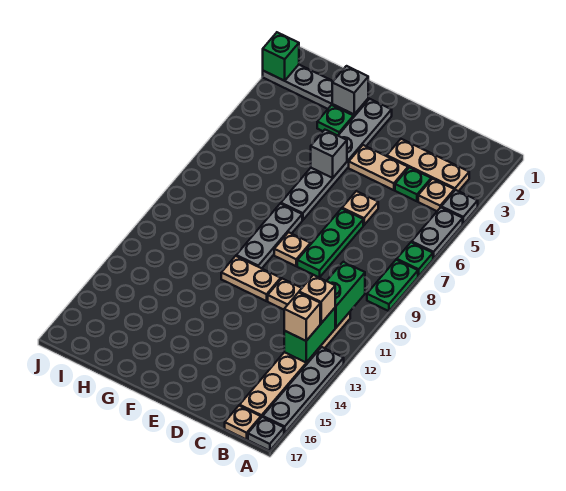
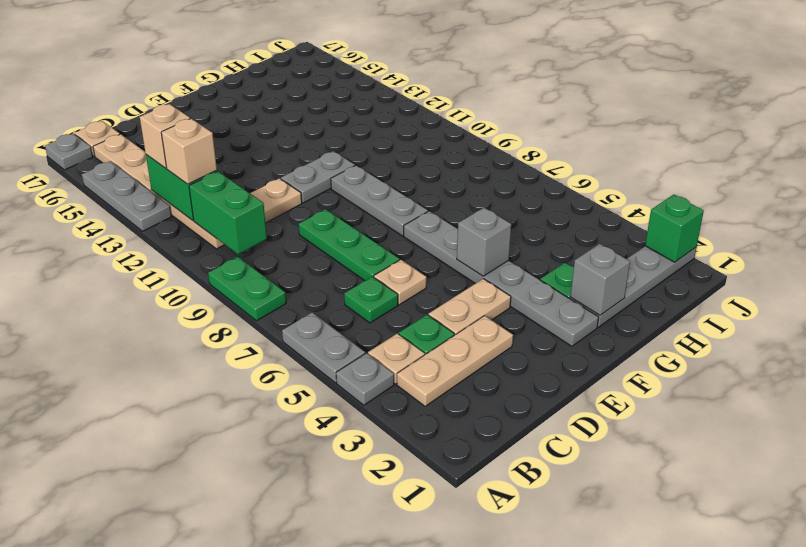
green 1x1 plate [397,242,433,276] -> green 1x1 plate moved to [344,277,398,323]
grey 1x4 plate [263,347,344,433] -> grey 1x3 plate [82,161,172,231]
tan 1x1 plate [274,232,311,266] -> none
tan 1x2 plate [221,256,281,301] -> grey 1x2 plate [281,151,355,203]

